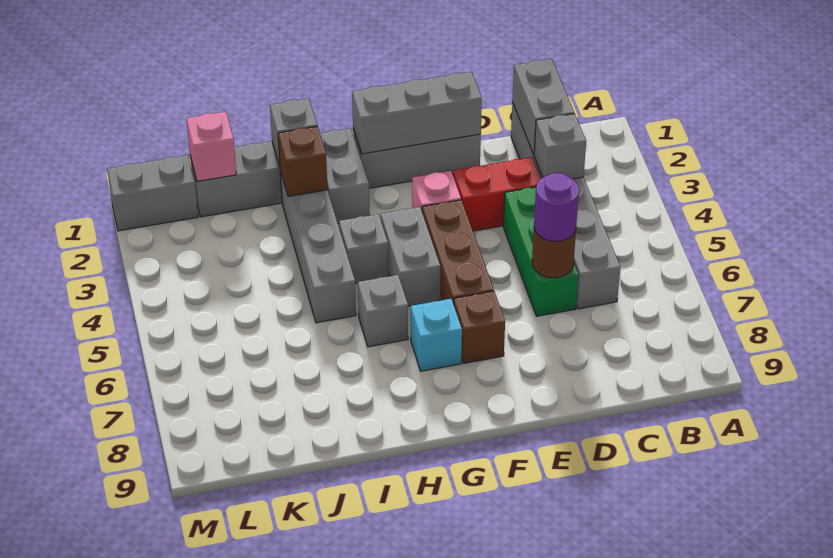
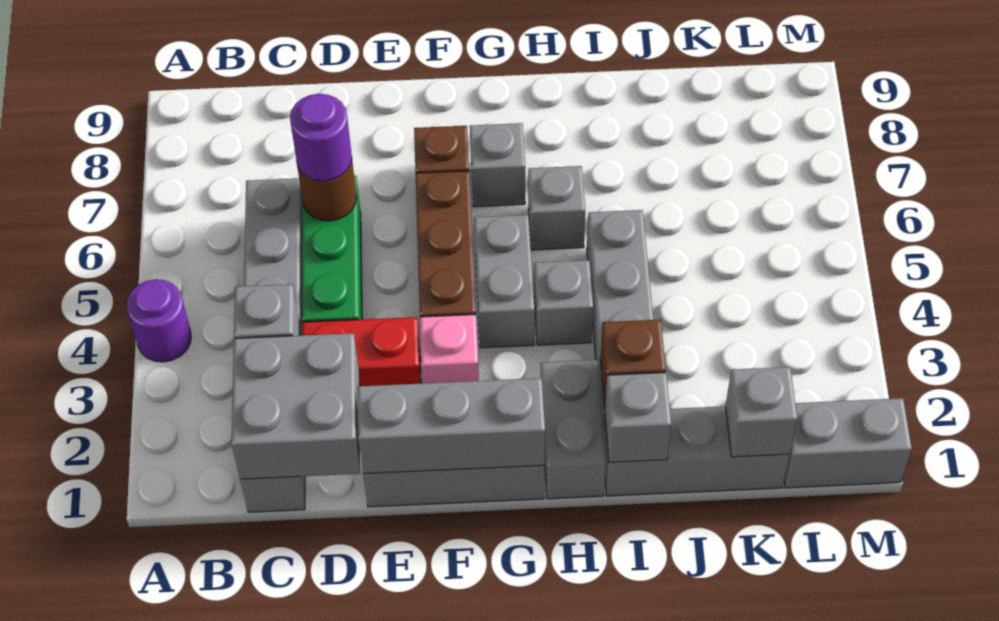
none -> purple 1x1 round brick [127,279,191,362]
grey 1x2 brick [512,59,574,155] -> grey 2x2 brick [232,333,360,479]
cyan 1x1 brick [411,299,462,371] -> grey 1x1 brick [470,123,525,207]
pink 1x1 brick [187,112,236,181] -> grey 1x1 brick [726,367,797,457]

